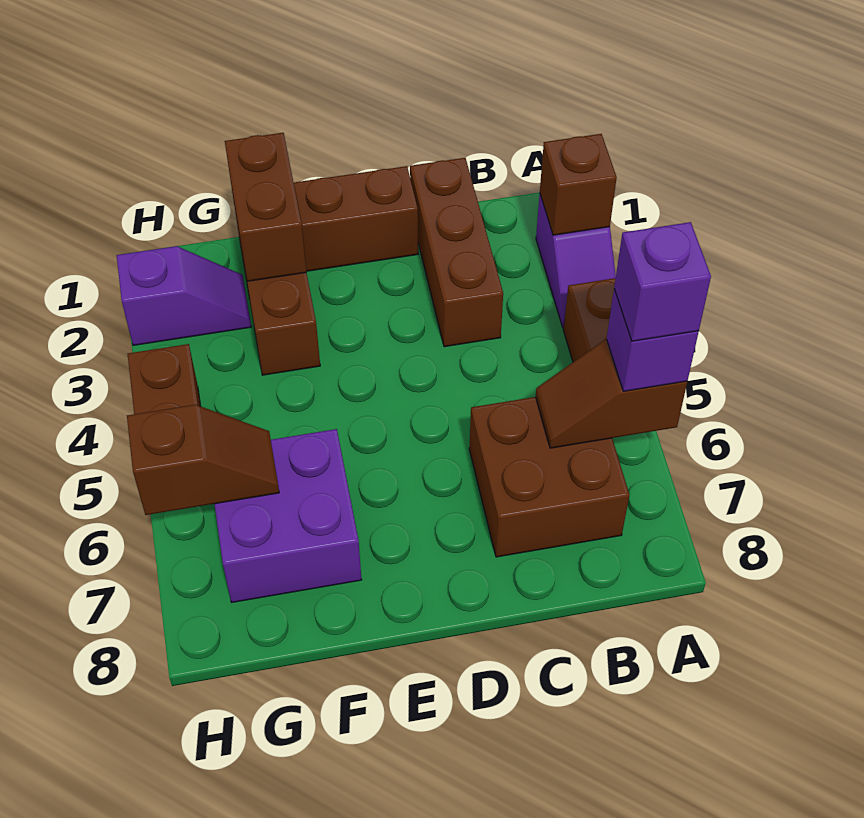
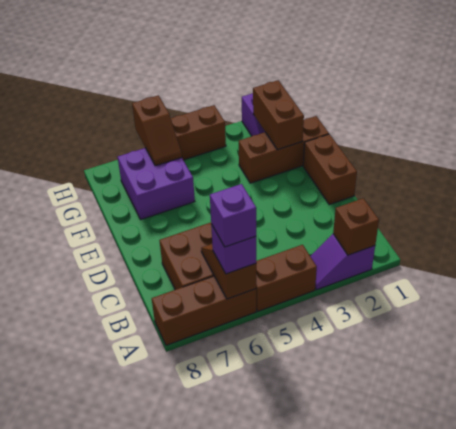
brown 1x3 brick [410,158,503,347] -> brown 1x3 brick moved to [152,276,256,345]
brown 1x2 brick [225,133,306,281] -> brown 1x2 brick turned to [253,80,304,150]

